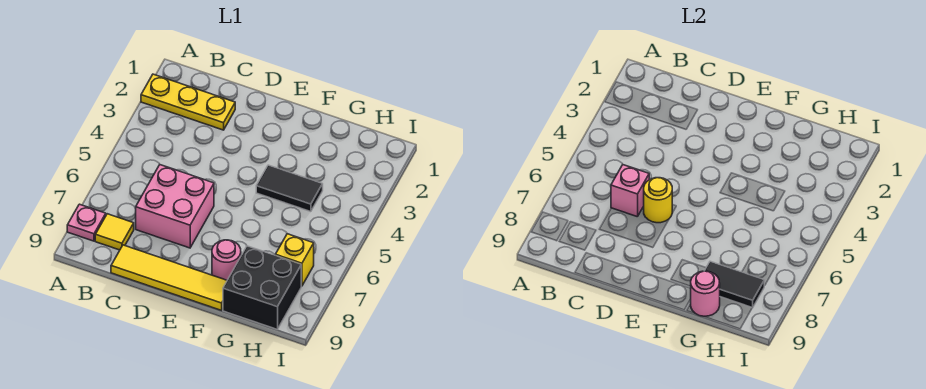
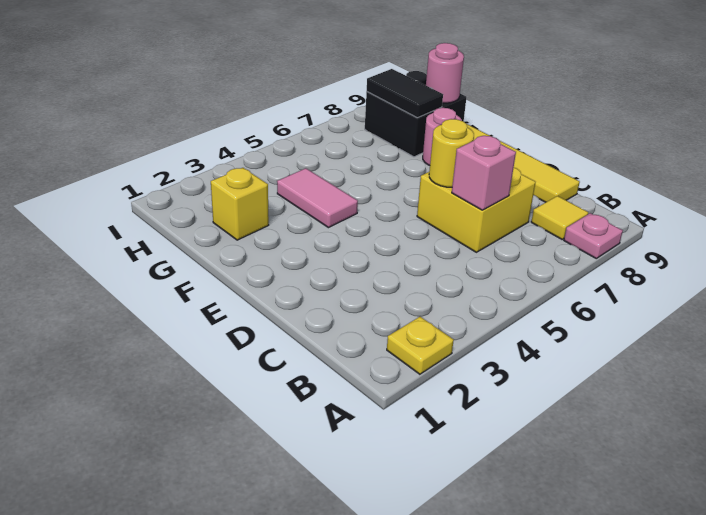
yellow 1x3 plate [141,74,235,130] -> yellow 1x1 plate [387,317,454,374]
pink 2x2 brick [136,165,214,248] -> yellow 2x2 brick [417,168,536,252]
black 1x2 tile [256,165,323,212] -> pink 1x2 tile [277,168,358,228]
yellow 1x1 brick [275,234,314,286] -> yellow 1x1 brick moved to [211,168,269,240]

